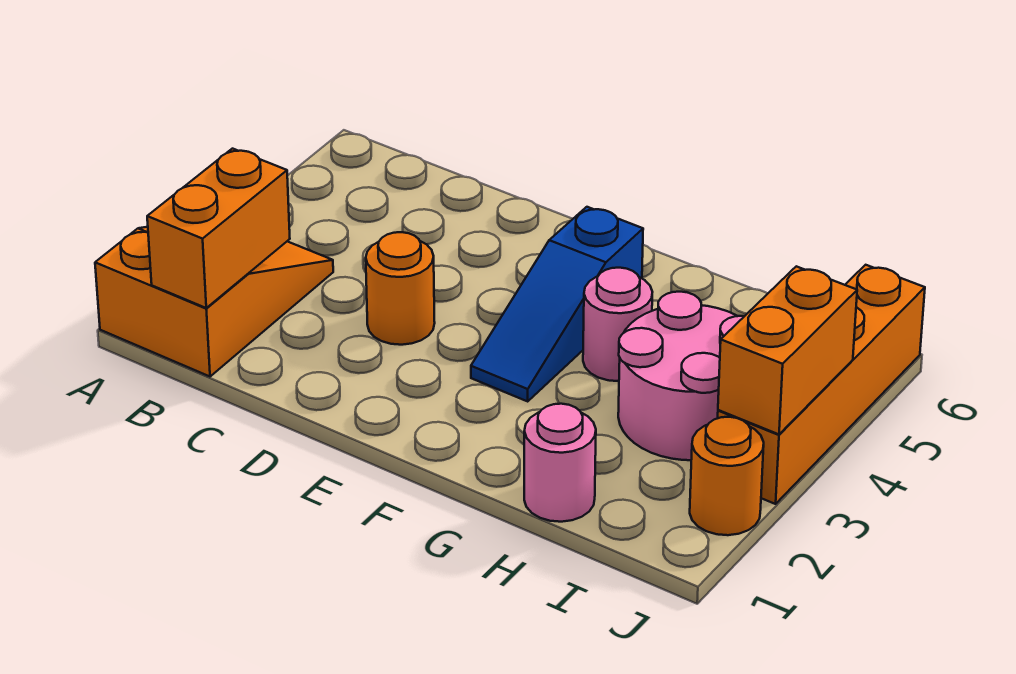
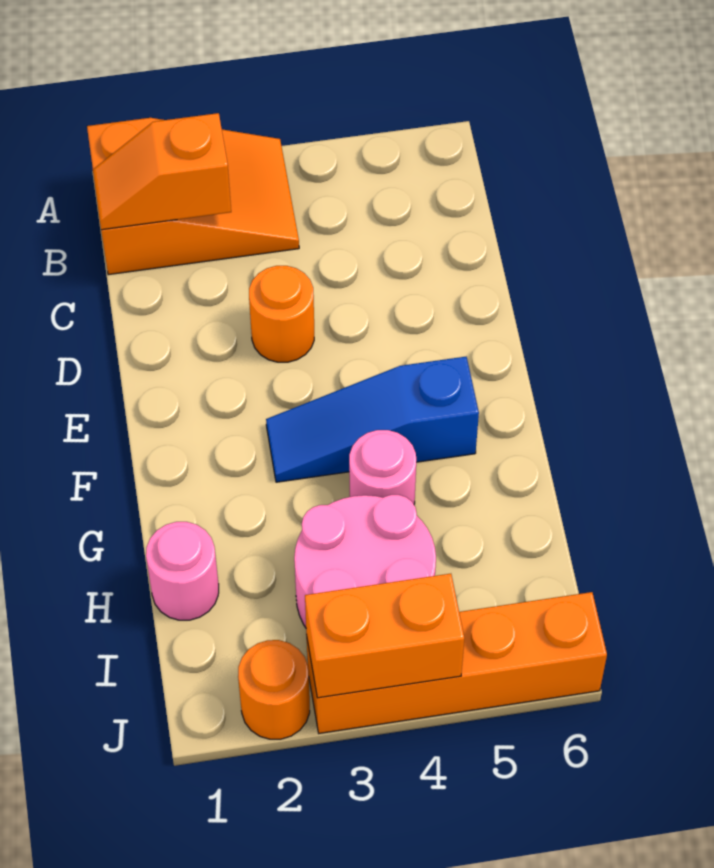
orange 1x2 brick [147,149,290,308] -> orange 1x2 slope [93,113,231,230]

